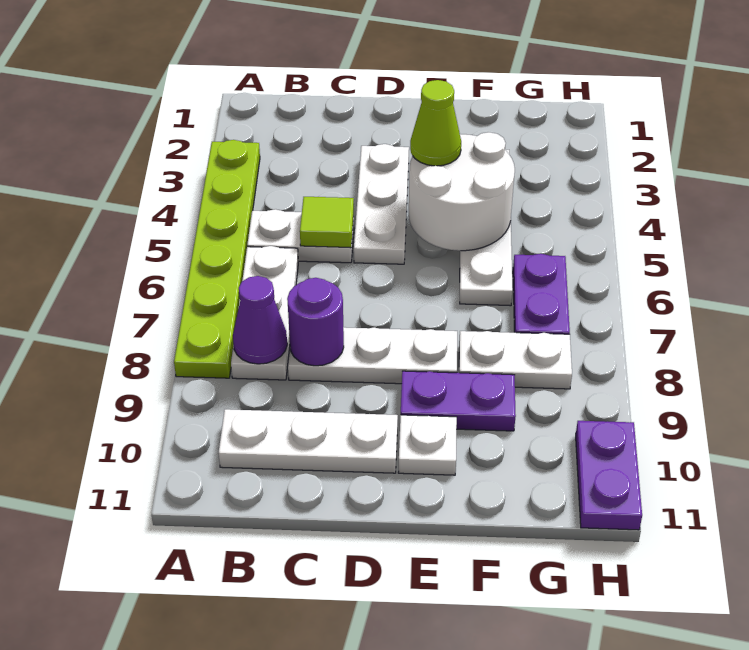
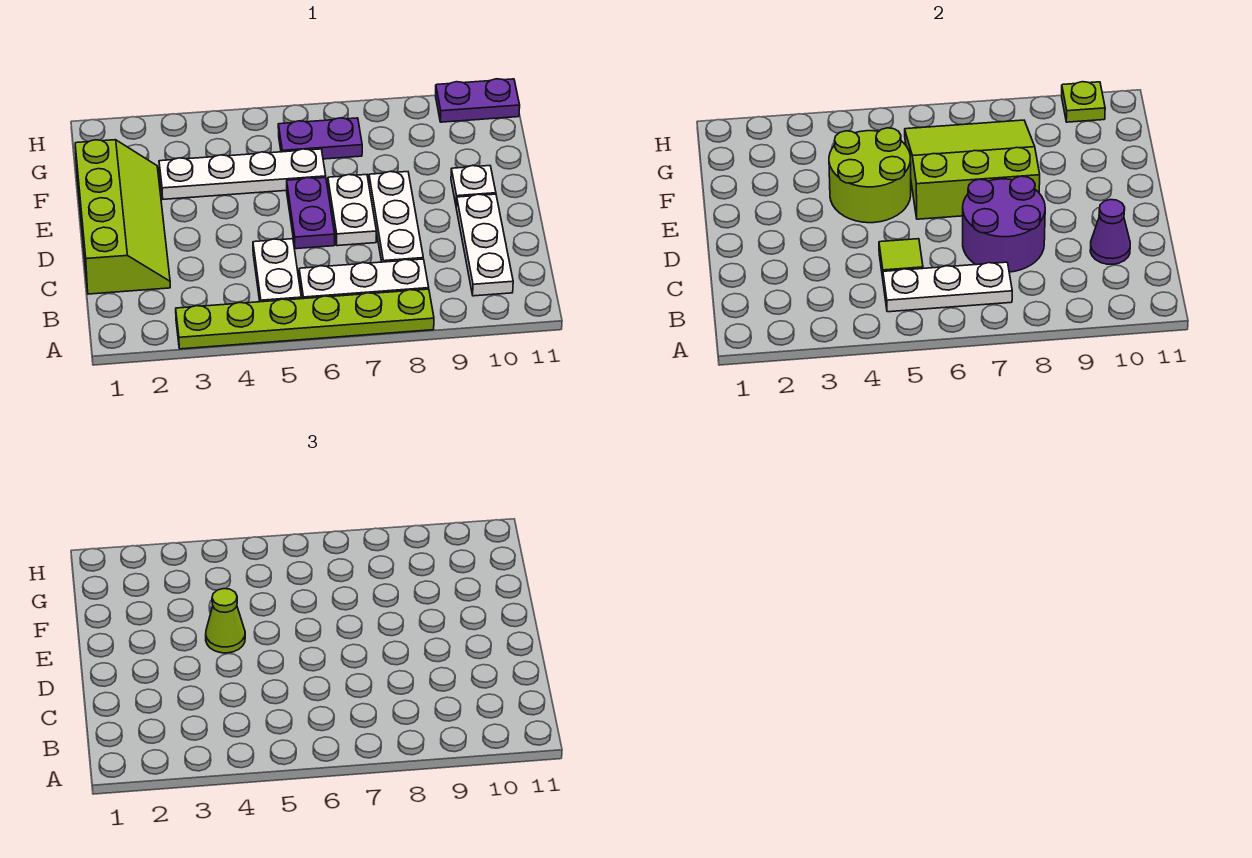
purple 1x1 cone [233,276,287,364] -> purple 1x1 cone moved to [1090,199,1130,264]
none -> lime 2x4 slope [75,140,170,294]
purple 1x1 round brick [287,278,344,366] -> purple 2x2 round brick [963,176,1045,272]
white 1x3 plate [354,144,409,264] -> white 1x3 plate moved to [883,262,1012,312]
white 2x2 round brick [409,132,515,251] -> lime 2x2 round brick [829,128,911,223]
none -> lime 3x3 slope [905,120,1040,219]
purple 1x2 plate [401,371,516,431] -> purple 1x2 plate moved to [287,177,335,249]
white 1x2 plate [459,331,572,389] -> white 1x2 plate moved to [328,175,376,246]
none -> lime 1x1 plate [1062,82,1105,122]

